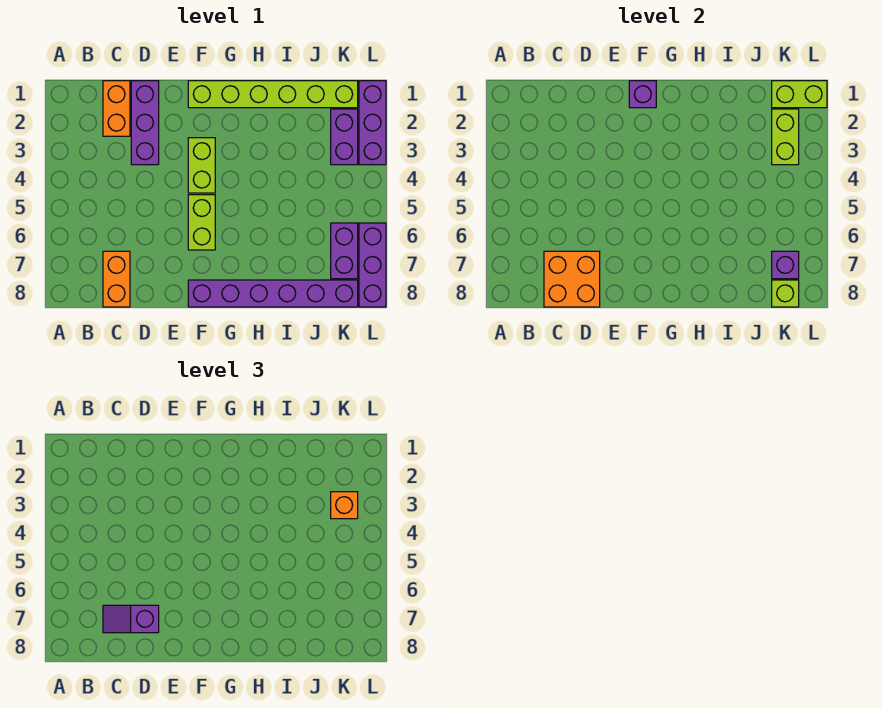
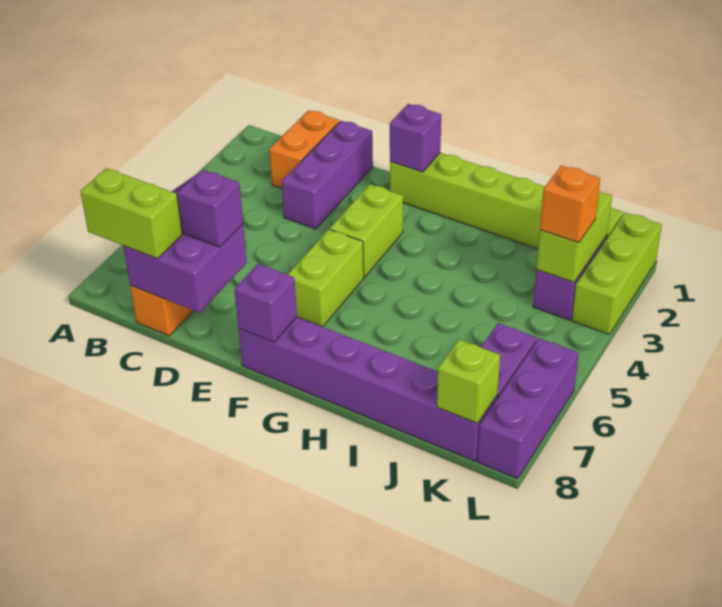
orange 2x2 brick [544,251,600,307] -> purple 2x2 brick [124,224,247,313]
lime 1x2 brick [772,81,827,108] -> lime 1x2 brick moved to [80,168,182,259]
purple 1x1 brick [772,251,799,279] -> purple 1x1 brick moved to [234,264,297,342]
purple 1x3 brick [359,81,386,165] -> lime 1x3 brick [572,212,662,334]

